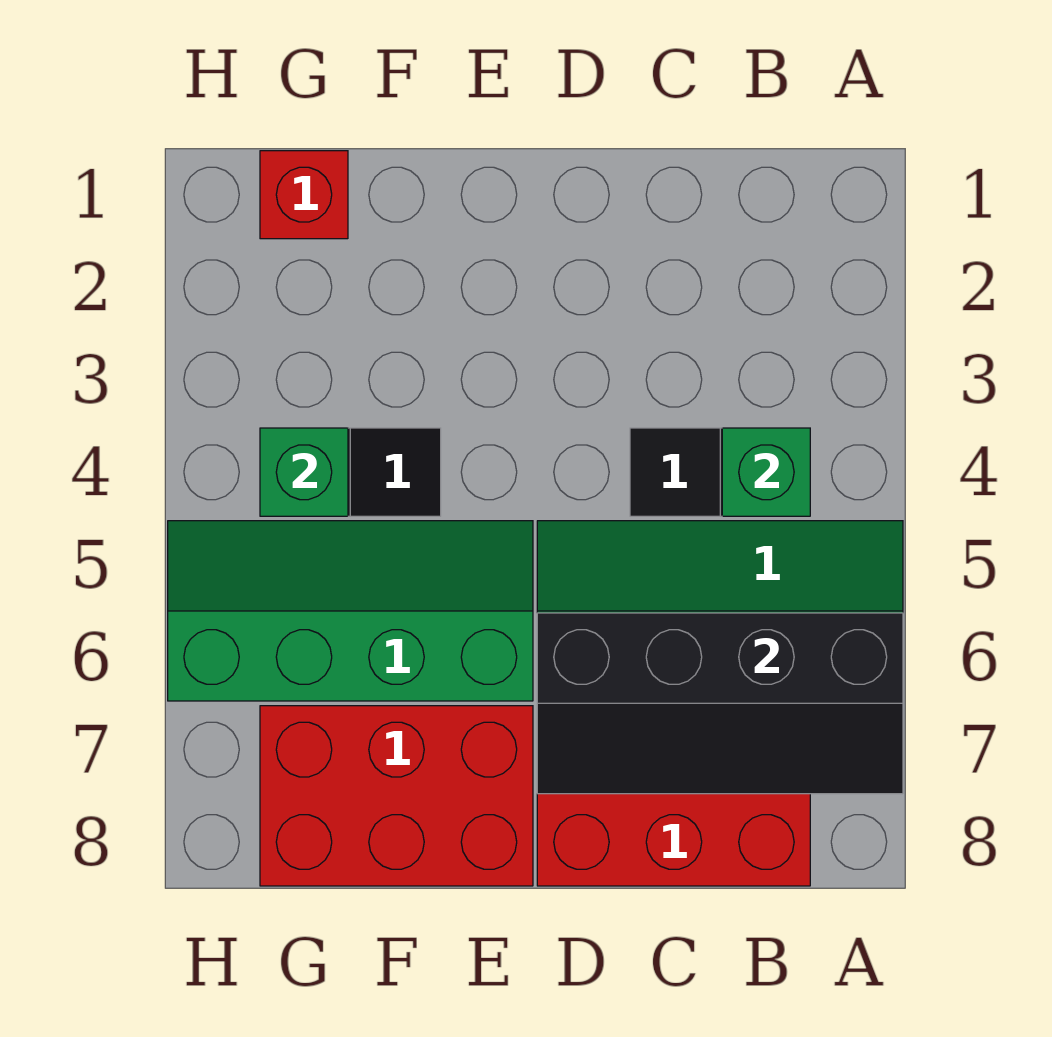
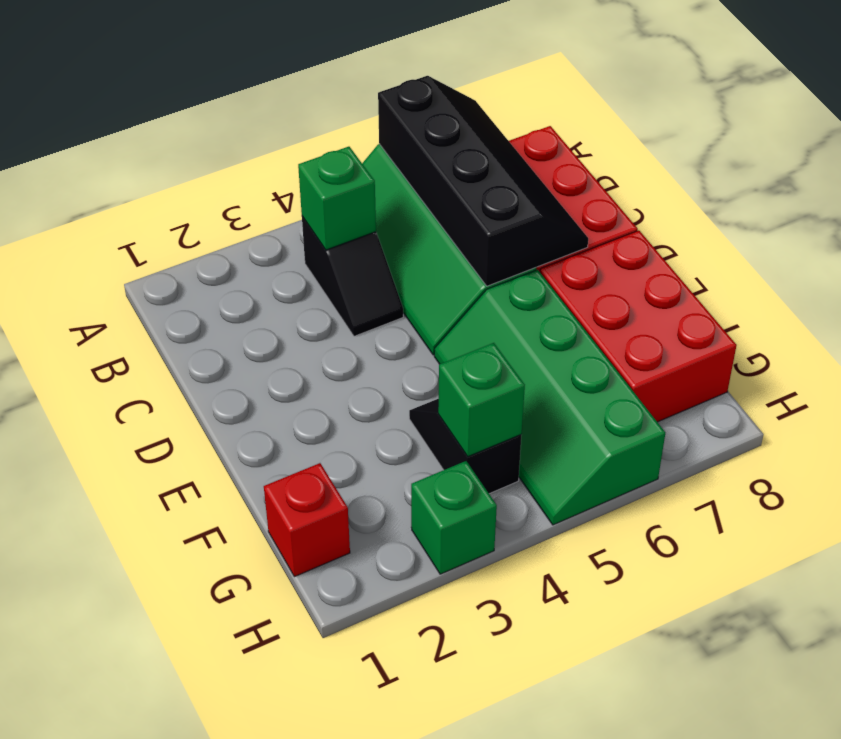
none -> green 1x1 brick [411,461,497,574]

